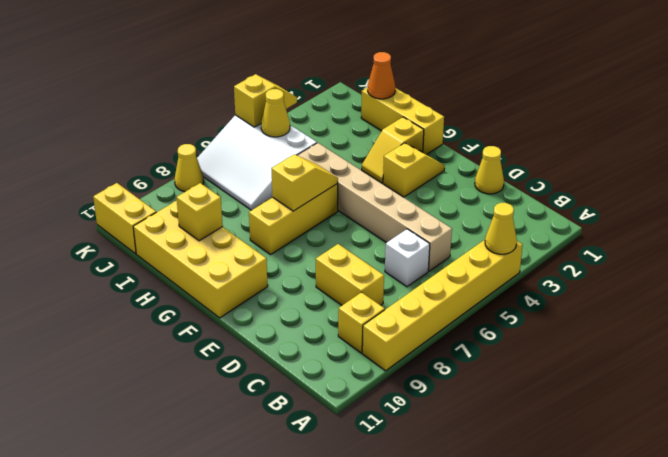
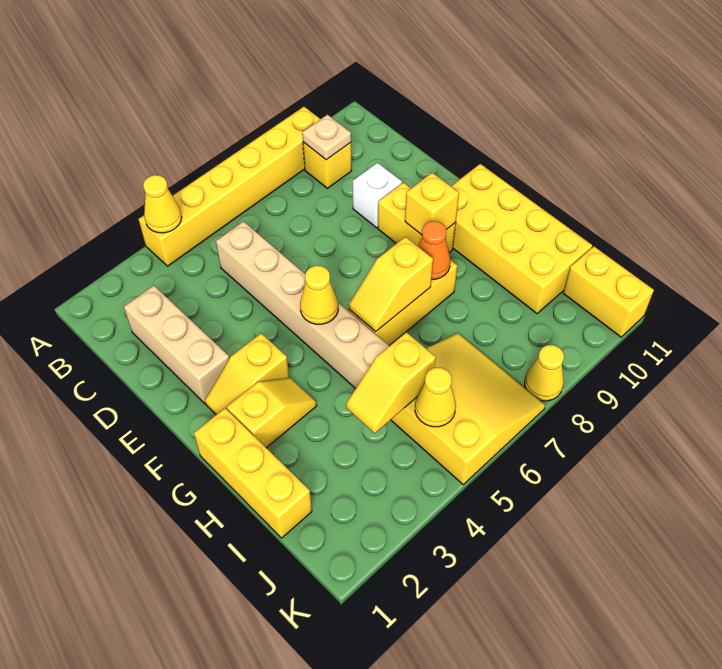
none -> tan 1x1 plate [302,115,351,160]
none -> tan 1x3 brick [124,285,229,403]
white 1x1 brick [385,229,430,287] -> white 1x1 brick moved to [353,163,402,228]
yellow 1x2 brick [316,244,384,305] -> yellow 1x2 brick moved to [378,182,456,252]
yellow 1x1 cone [475,146,504,194] -> yellow 1x1 cone moved to [300,266,338,324]
yellow 1x1 brick [176,183,223,241] -> yellow 1x1 brick moved to [405,173,459,235]
orange 1x1 cone [368,52,395,99] -> orange 1x1 cone moved to [418,221,450,279]
white 3x3 slope [197,115,317,210] -> yellow 3x3 slope [391,333,545,485]
yellow 1x2 slope [234,74,297,127] -> yellow 1x2 slope moved to [346,332,436,433]

